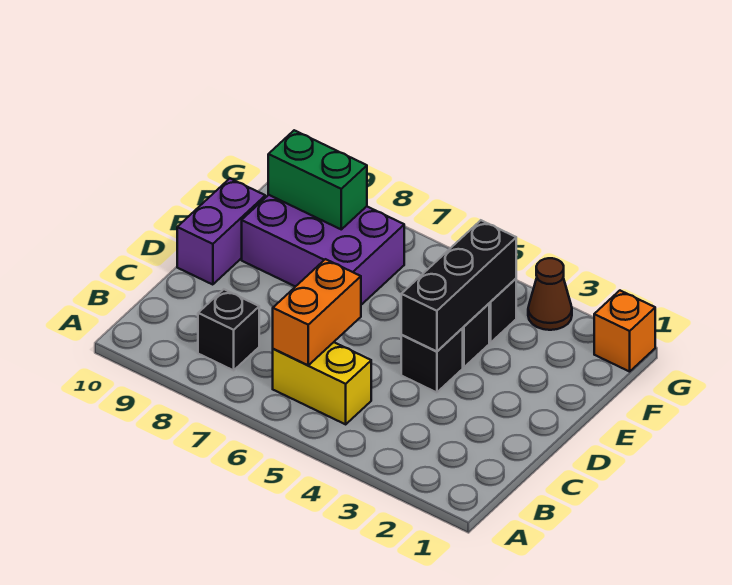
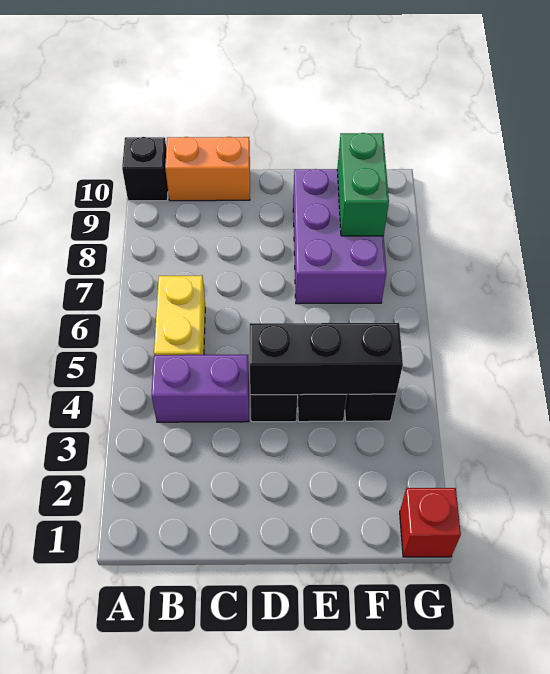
orange 1x2 brick [273,259,361,365] -> orange 1x2 brick moved to [165,137,250,201]
black 1x1 brick [198,289,259,370] -> black 1x1 brick moved to [122,137,168,201]
purple 1x2 brick [177,179,265,285] -> purple 1x2 brick moved to [151,355,249,422]
orange 1x1 brick [594,291,655,372] -> red 1x1 brick [400,488,461,557]
brown 1x1 cone [528,258,572,330] -> none

